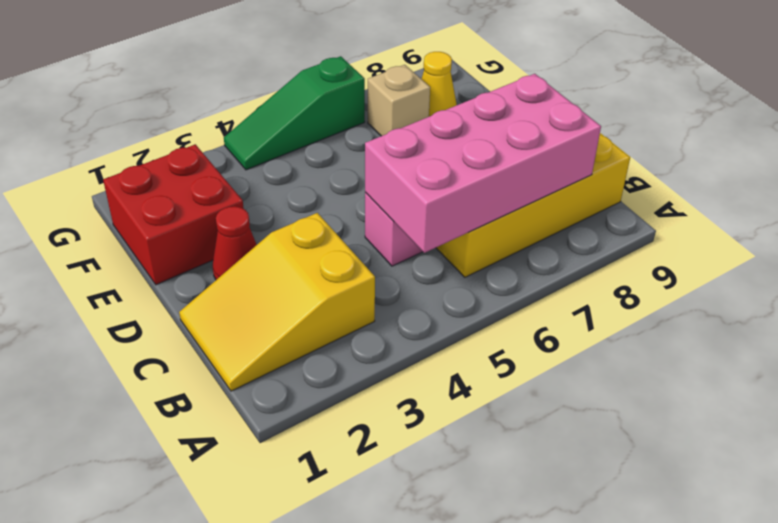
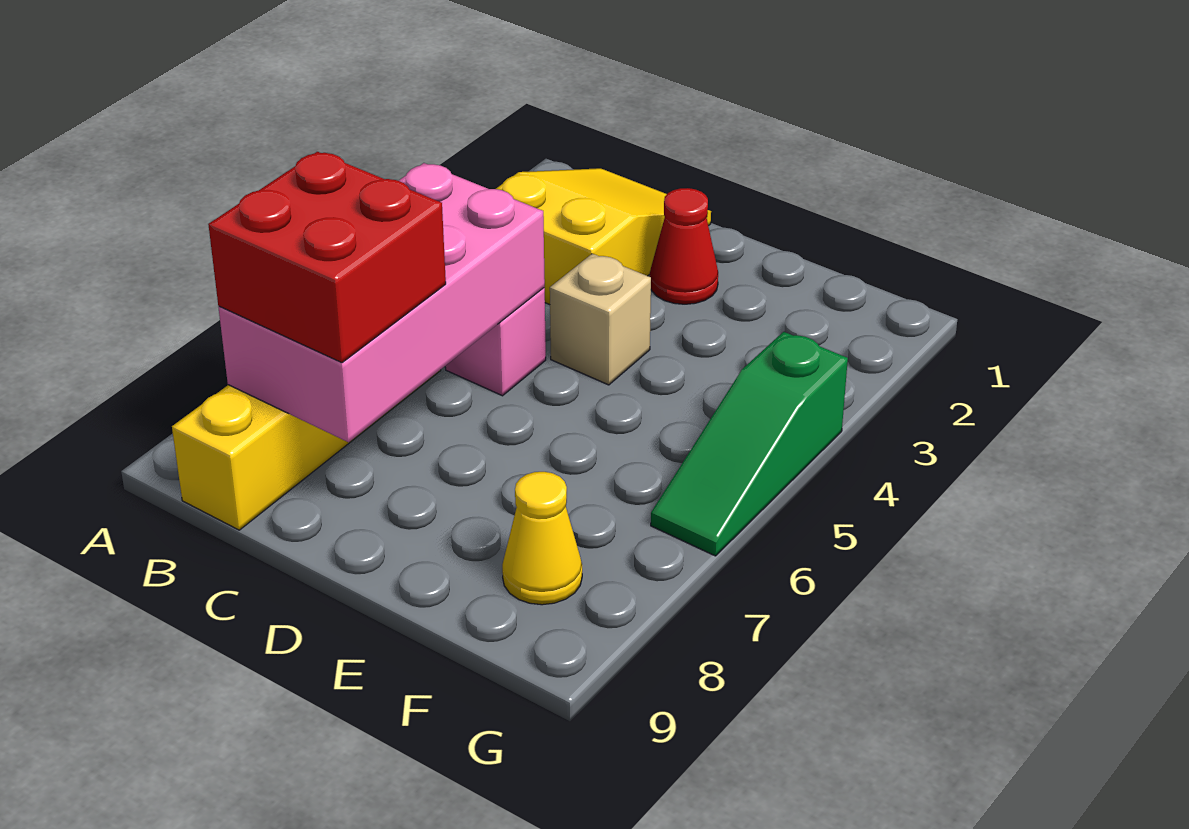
red 2x2 brick [103,144,244,285] -> red 2x2 brick moved to [208,152,446,363]
tan 1x1 brick [368,65,430,136] -> tan 1x1 brick moved to [550,254,651,385]
green 1x3 slope [224,56,365,170] -> green 1x3 slope turned to [651,332,848,556]

